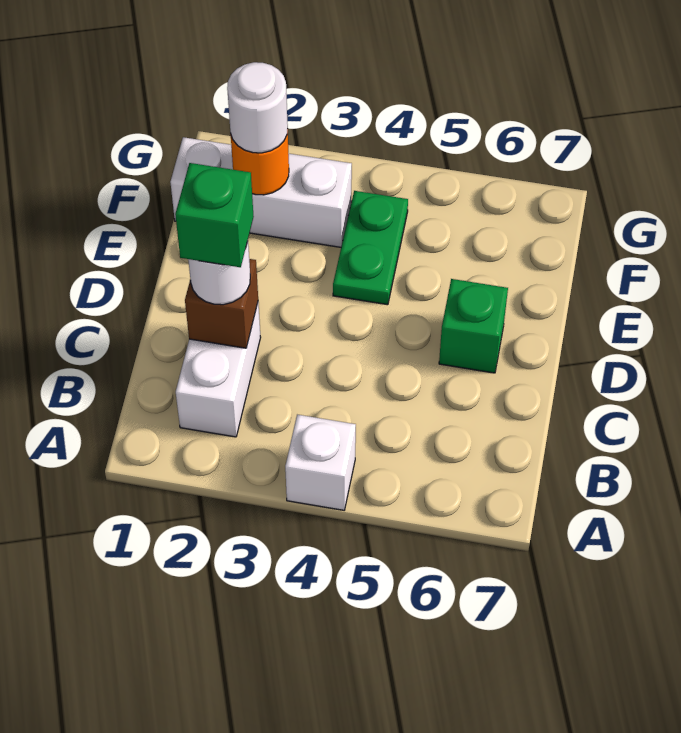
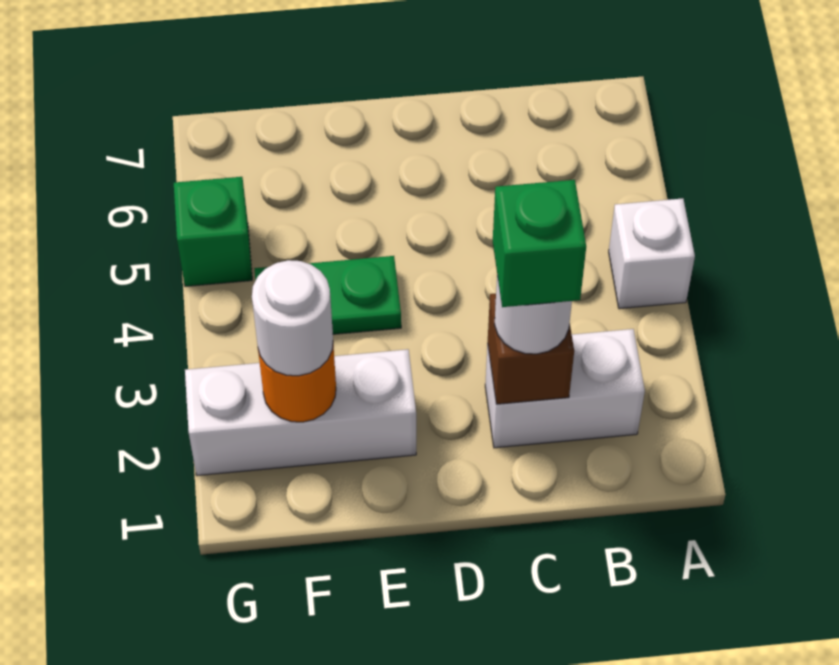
green 1x1 brick [439,279,508,373] -> green 1x1 brick moved to [174,177,252,286]
white 1x3 brick [170,137,352,247] -> white 1x3 brick turned to [185,349,416,476]

